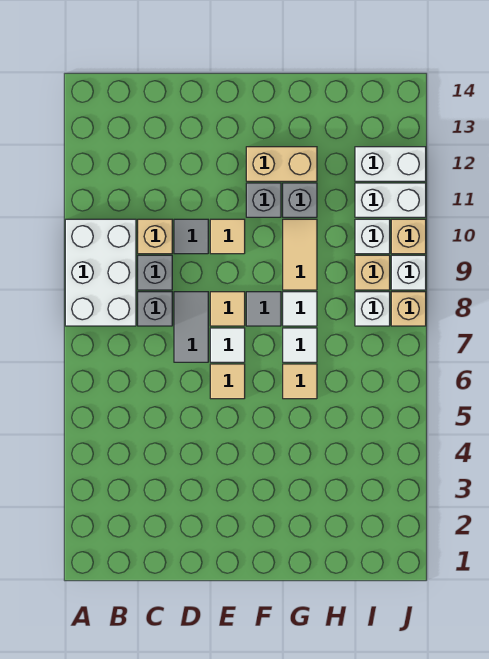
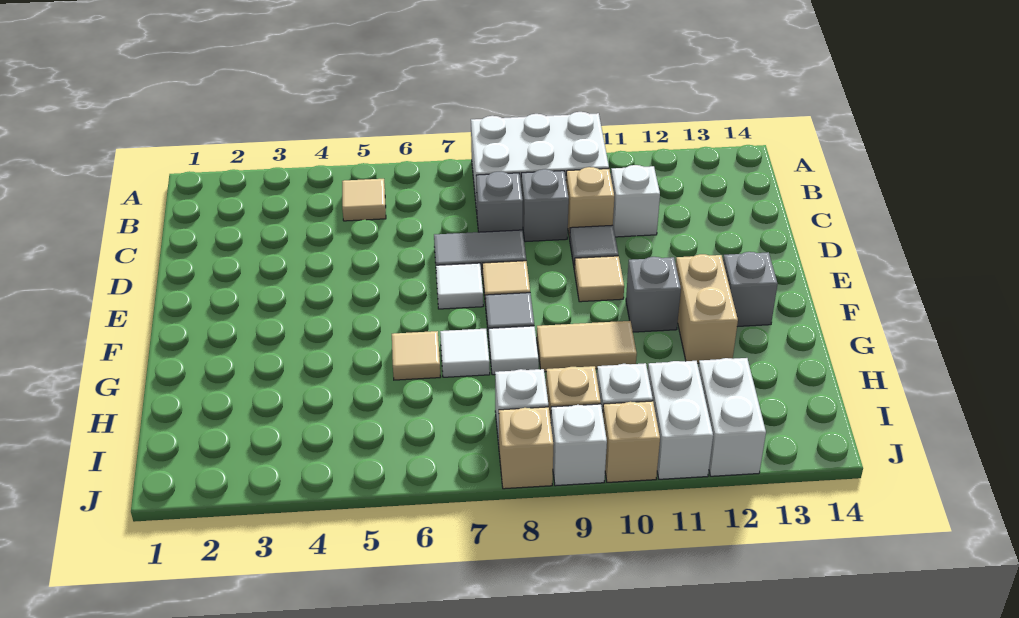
none -> white 1x1 brick [611,165,660,237]
tan 1x1 tile [210,364,245,399] -> tan 1x1 tile moved to [342,179,386,221]
grey 1x1 brick [283,183,317,217] -> grey 1x1 brick moved to [723,252,778,327]

